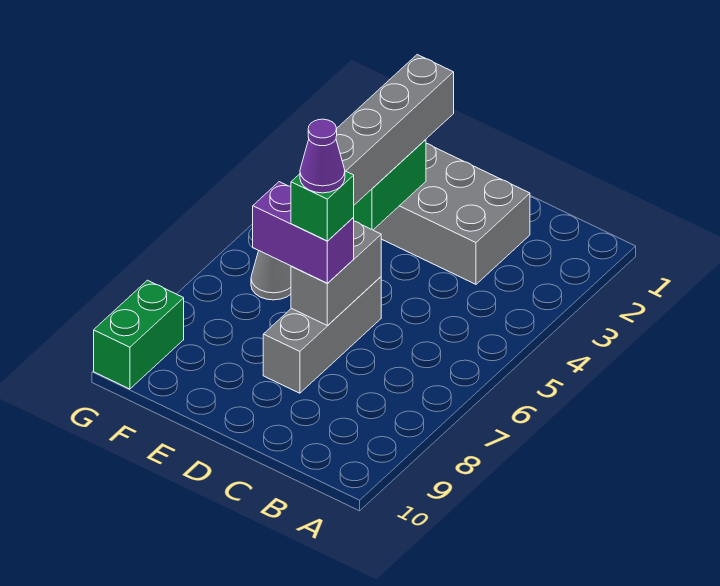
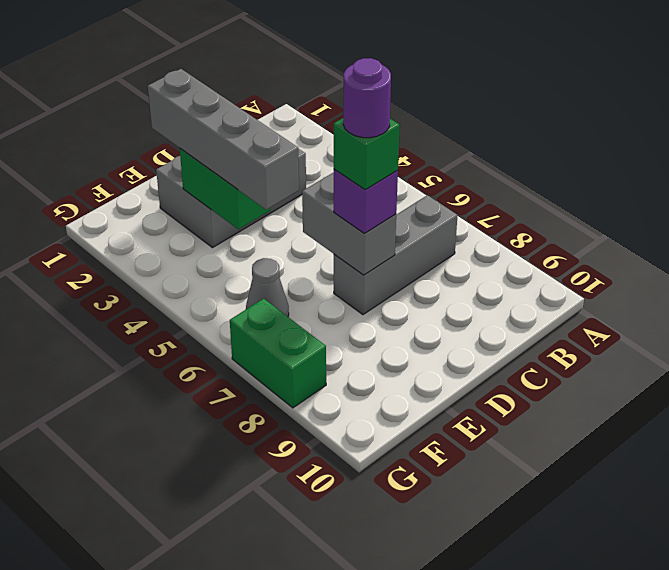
grey 1x3 brick [263,277,381,393] -> grey 1x3 brick turned to [334,195,458,315]
purple 1x2 brick [253,182,354,283] -> purple 1x1 brick [334,169,398,233]
purple 1x1 cone [300,119,345,193] -> purple 1x1 round brick [343,58,391,138]
green 1x2 brick [94,280,184,389] -> green 1x2 brick moved to [230,298,326,408]

